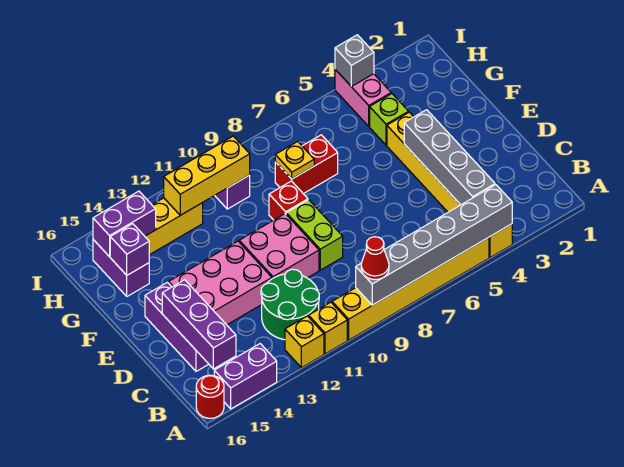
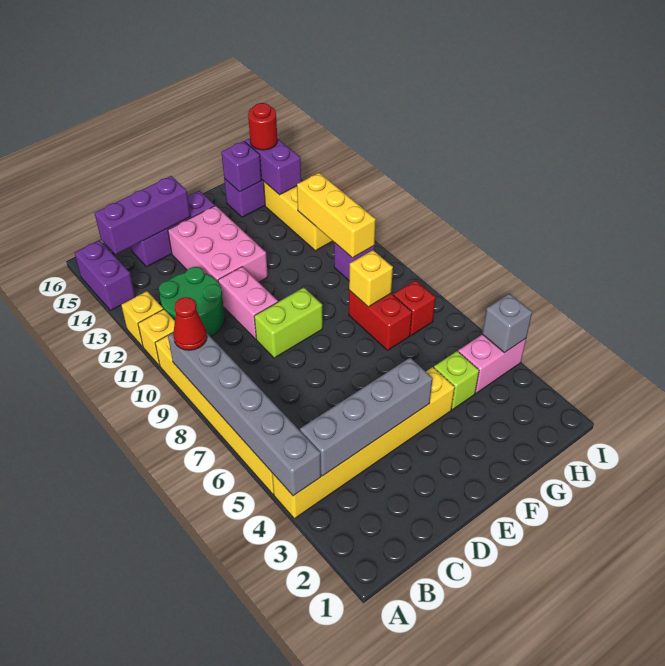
red 1x1 round brick [196,375,224,418] -> red 1x1 round brick moved to [248,103,277,150]
pink 2x2 brick [239,214,319,279] -> pink 1x2 brick [218,267,278,339]
red 1x1 brick [269,181,308,220] -> red 1x1 brick moved to [393,280,436,335]
yellow 1x1 plate [275,142,314,179] -> yellow 1x1 brick [349,250,393,307]

